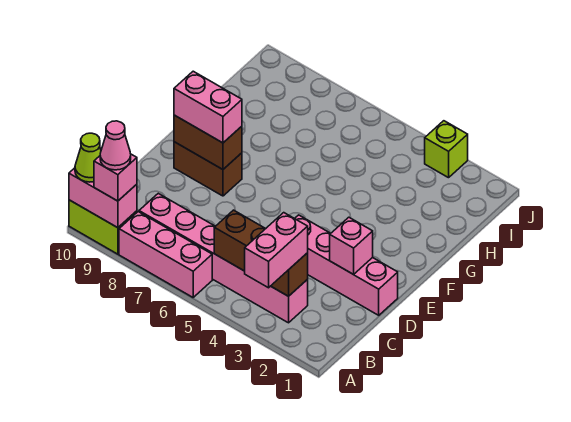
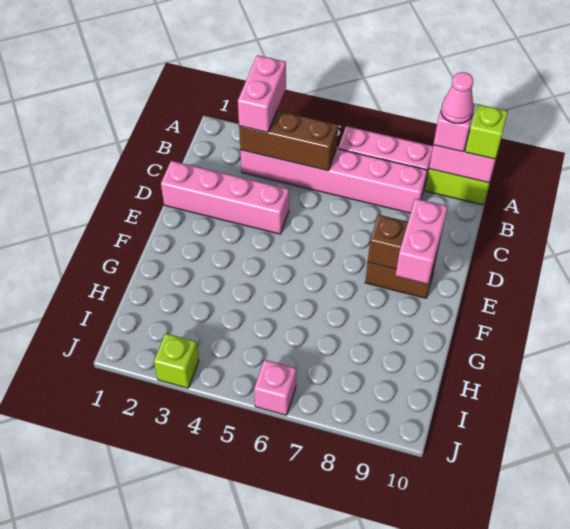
lime 1x1 cone [75,133,101,182] -> lime 1x1 brick [465,104,508,159]
pink 1x1 brick [330,217,373,274] -> pink 1x1 brick moved to [254,360,296,415]
pink 1x2 brick [174,71,242,143] -> pink 1x2 brick turned to [396,199,448,284]

